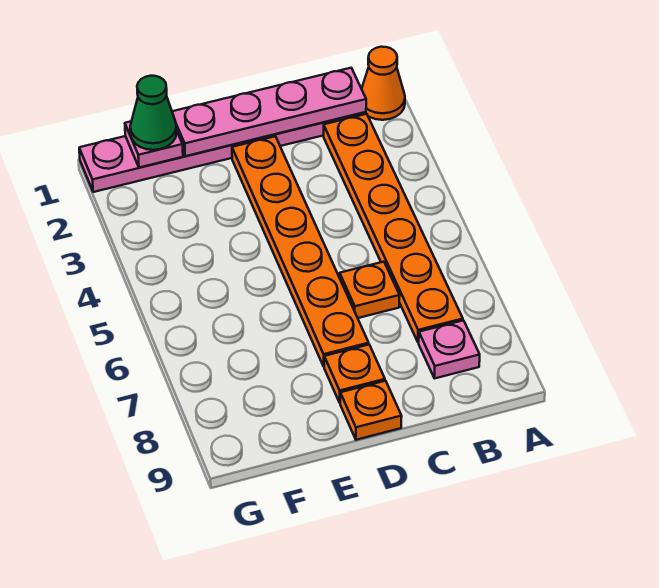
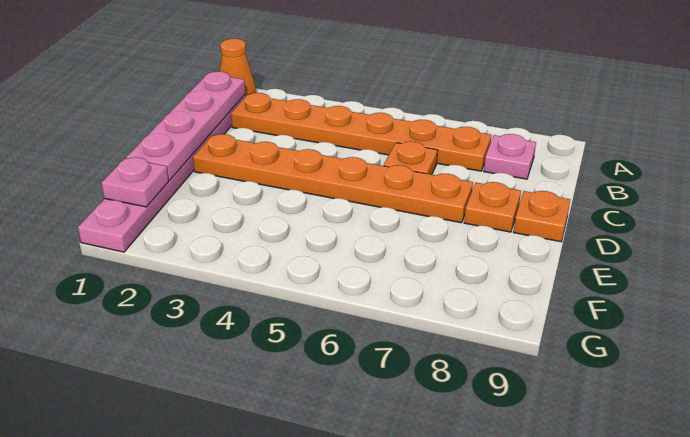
green 1x1 cone [130,76,177,150] -> none

